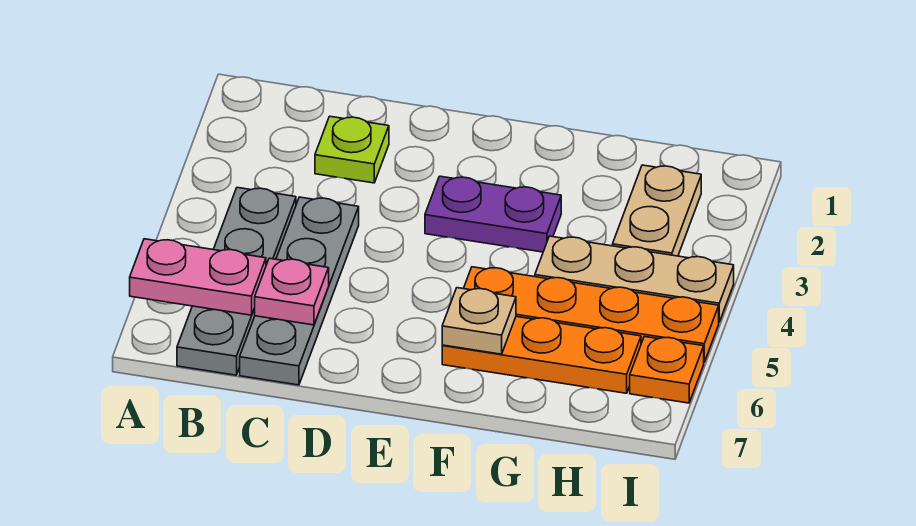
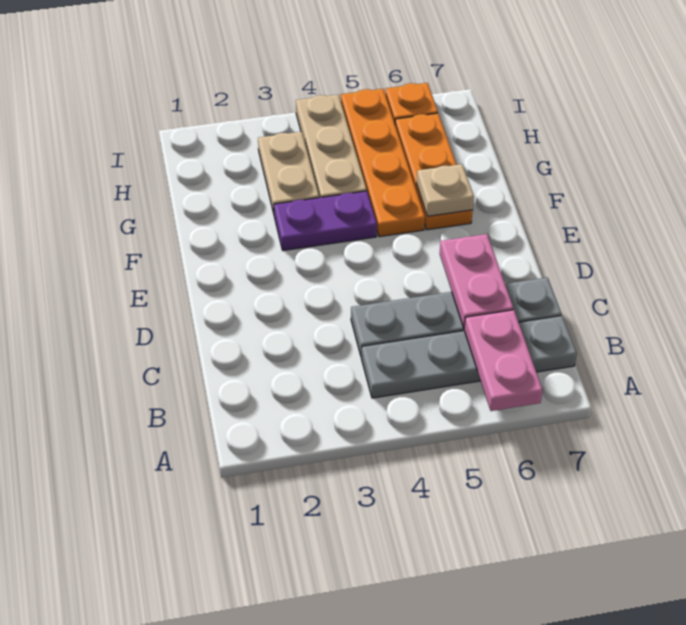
lime 1x1 plate [315,116,389,183] -> none
pink 1x1 plate [254,258,329,325] -> pink 1x2 plate [440,234,513,328]
purple 1x2 plate [425,176,561,252] -> purple 1x2 plate turned to [274,191,377,251]
tan 1x2 plate [613,165,701,256] -> tan 1x2 plate turned to [258,132,319,213]

